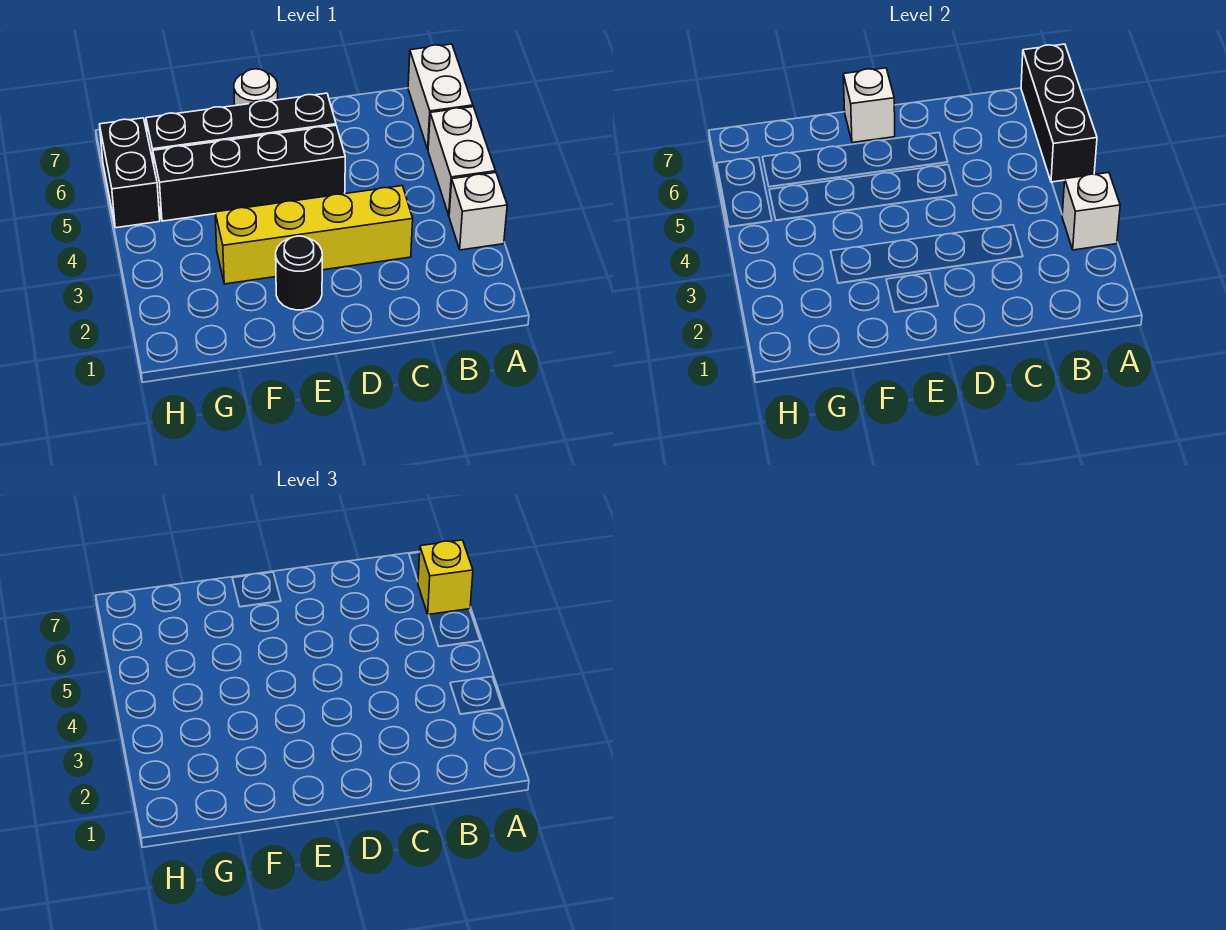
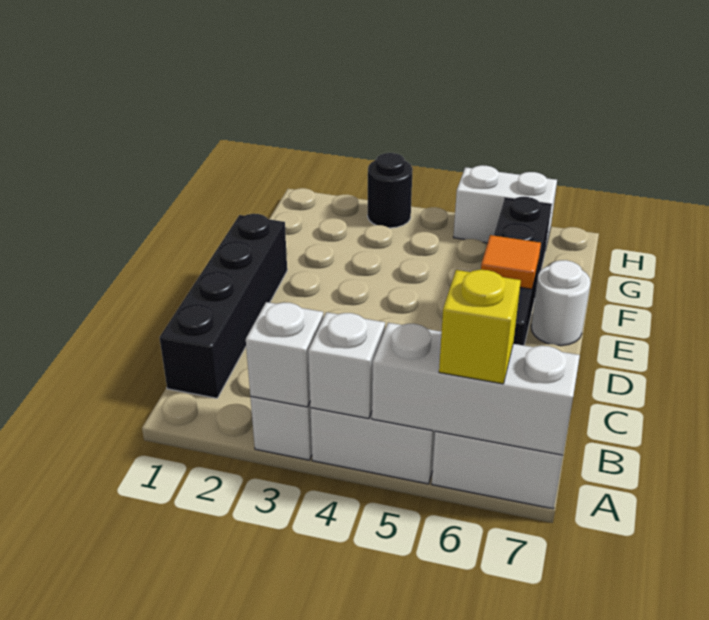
black 1x3 brick [1021,44,1097,182] -> white 1x3 brick [372,323,580,455]
yellow 1x4 brick [215,186,413,284] -> none
black 1x4 brick [153,125,345,221] -> black 1x4 brick moved to [160,214,287,398]
black 1x1 round brick [276,236,322,310] -> black 1x1 round brick moved to [367,153,413,228]
none -> orange 1x1 tile [481,235,541,289]
white 1x1 brick [843,68,895,143] -> white 1x1 brick moved to [308,312,385,419]
black 1x2 brick [99,118,160,228] -> white 1x2 brick [453,165,557,246]

